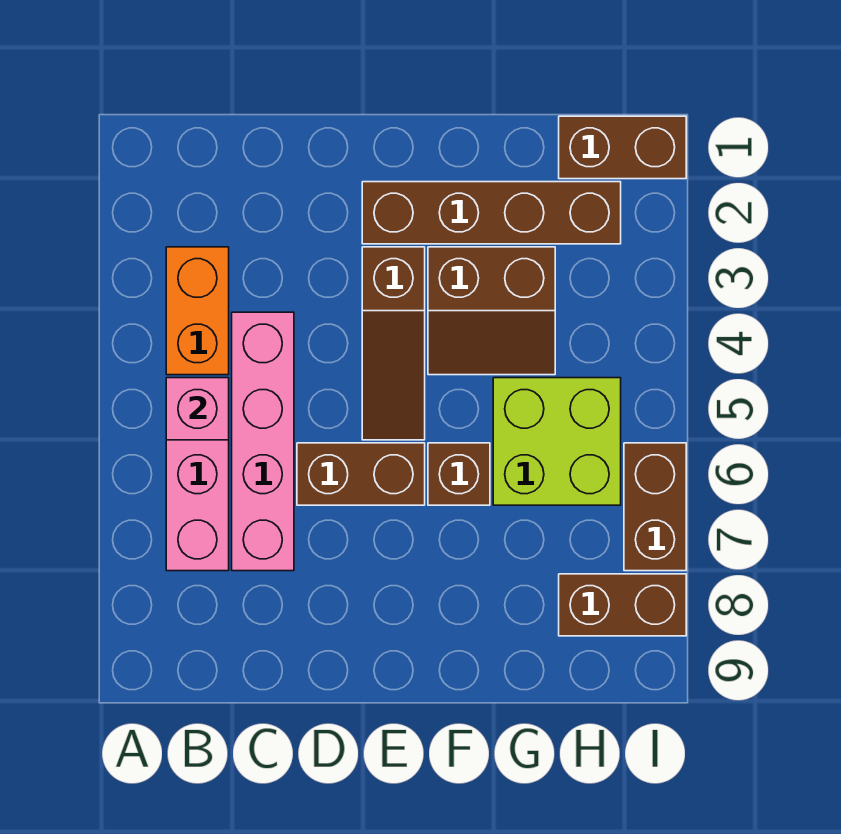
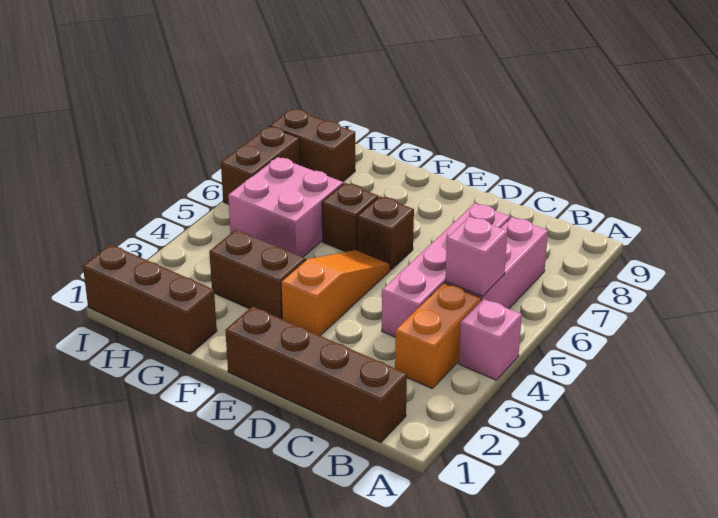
none -> pink 1x1 brick [459,299,522,380]
brown 1x2 brick [297,443,425,505] -> brown 1x1 brick [357,196,414,270]
brown 1x4 brick [362,182,621,244] -> brown 1x4 brick moved to [225,306,407,442]
brown 1x3 slope [362,247,425,440] -> orange 1x3 slope [281,250,390,336]
lime 2x2 brick [493,378,621,505] -> pink 2x2 brick [228,157,343,257]
brown 1x2 brick [559,116,686,179] -> brown 1x3 brick [83,245,217,354]

